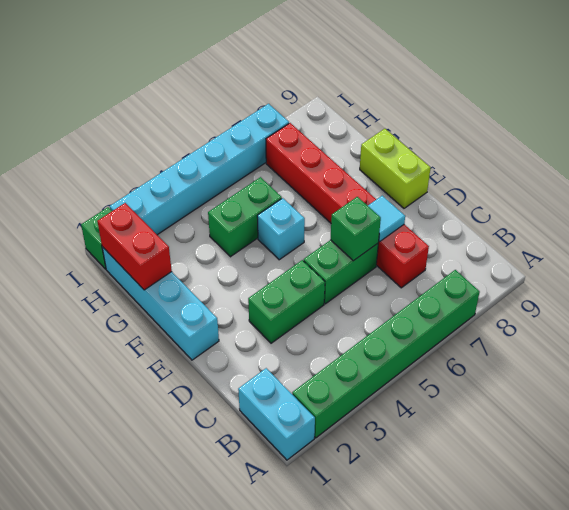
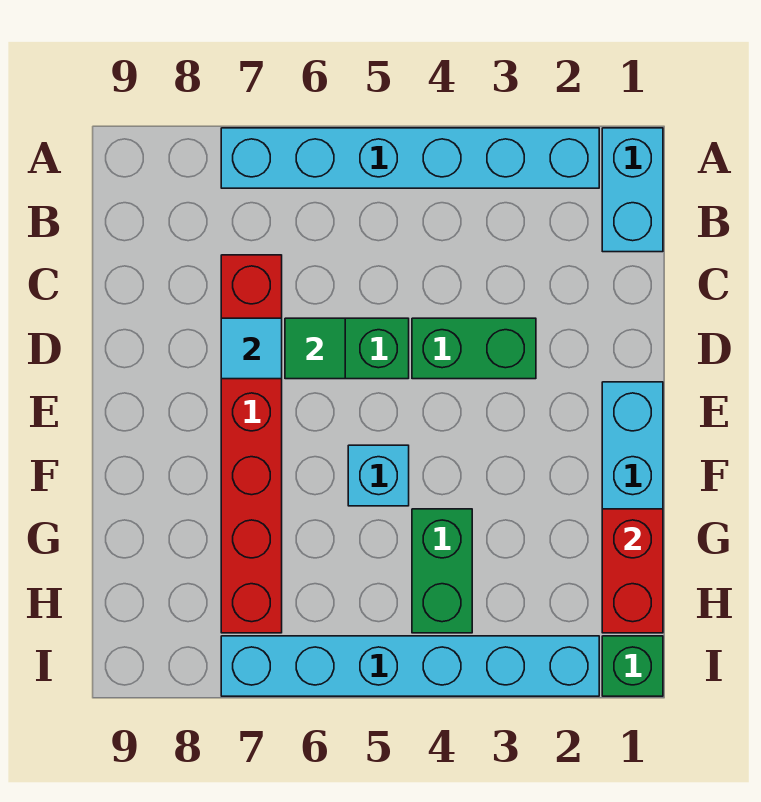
green 1x6 brick [292,270,480,438] -> cyan 1x6 brick [221,128,599,188]
green 1x1 brick [330,197,381,261] -> green 1x1 tile [285,318,345,379]
lime 1x2 brick [360,129,430,208] -> none
green 1x2 brick [208,177,282,257] -> green 1x2 brick turned to [412,509,472,633]

